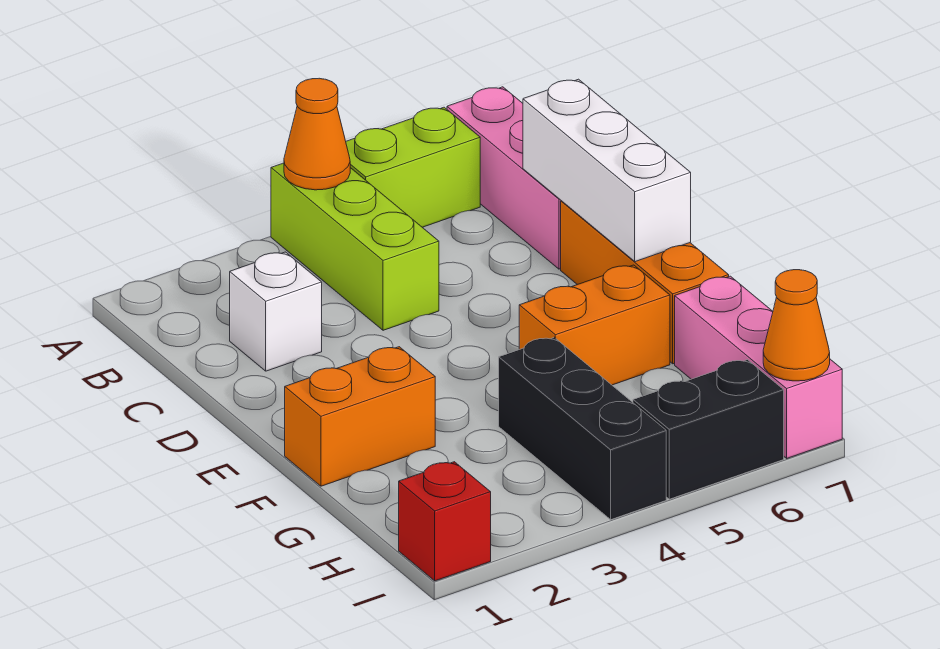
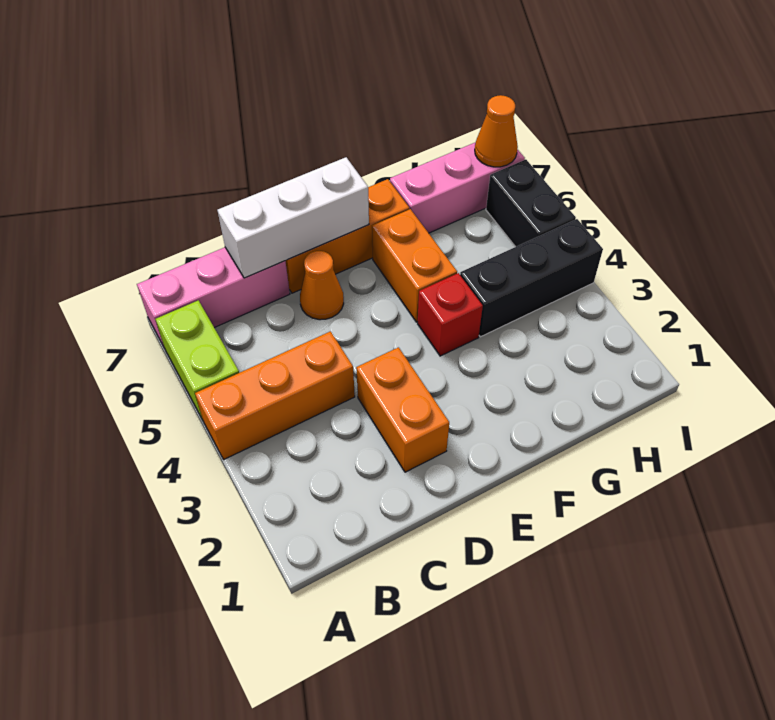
lime 1x3 brick [271,163,439,330] -> orange 1x3 brick [195,331,355,459]
orange 1x1 cone [284,78,350,190] -> orange 1x1 cone moved to [300,251,344,320]
white 1x1 brick [230,252,322,371] -> none
orange 1x2 brick [285,347,435,486] -> orange 1x2 brick moved to [356,347,449,472]
red 1x1 brick [399,462,491,581] -> red 1x1 brick moved to [418,273,483,356]

